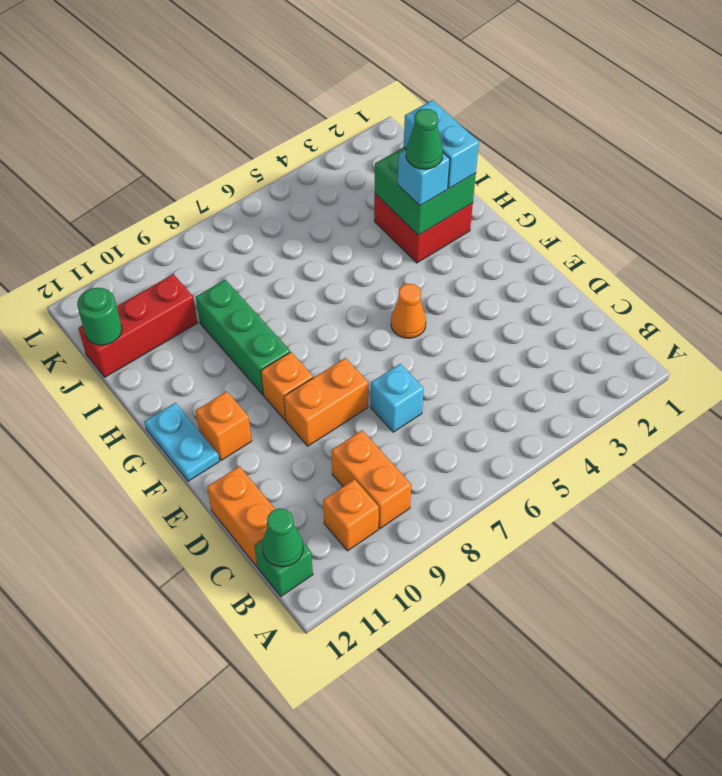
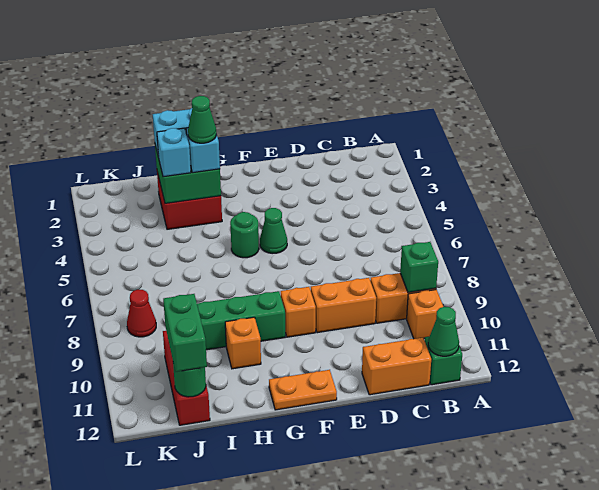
none -> green 1x1 brick [400,242,438,293]
cyan 1x1 brick [371,364,424,432] -> cyan 1x1 brick moved to [157,128,191,177]
orange 1x2 brick [284,358,368,446] -> orange 1x2 brick turned to [311,278,376,333]
orange 1x1 cone [391,284,426,338] -> green 1x1 cone [260,208,287,254]
orange 1x1 brick [196,391,252,460] -> orange 1x1 brick moved to [225,317,261,369]
cyan 1x2 plate [144,403,219,481] -> orange 1x2 plate [269,370,337,410]
none -> green 1x1 round brick [230,212,259,258]
none -> green 1x2 brick [163,294,207,372]
none -> red 1x1 cone [127,290,156,337]

